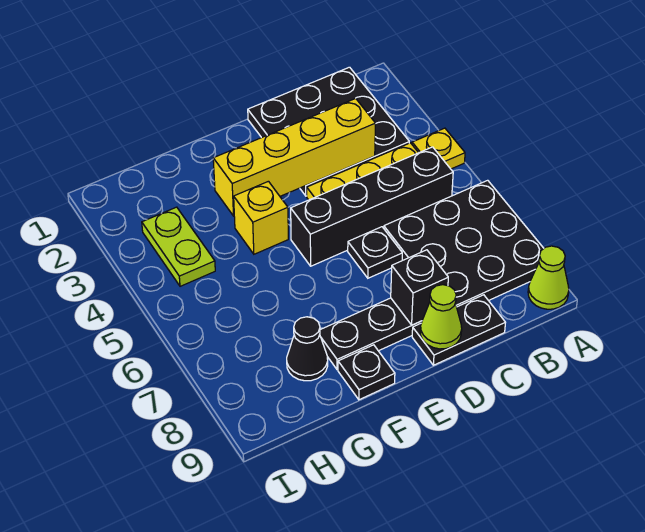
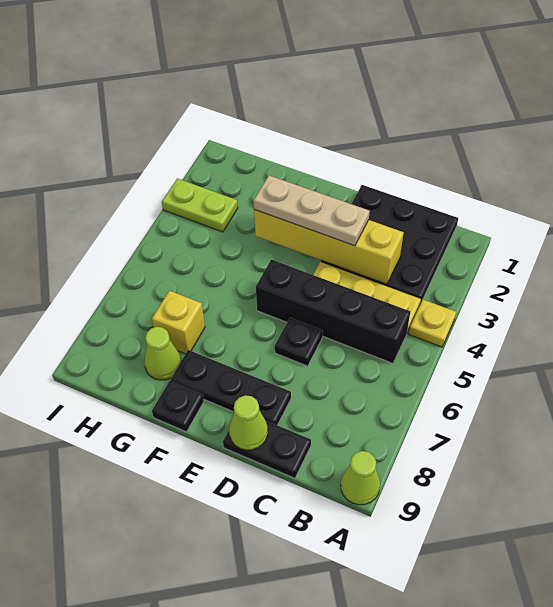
black 3x3 plate [384,180,544,307] -> none
none -> tan 1x3 plate [254,175,370,246]
black 1x1 brick [391,250,448,325] -> none
yellow 1x1 brick [234,181,288,254] -> yellow 1x1 brick moved to [152,291,205,354]
black 1x1 cone [287,317,328,381] -> lime 1x1 cone [144,327,181,380]
lime 1x2 plate [142,207,215,286] -> lime 1x2 plate turned to [162,178,238,232]

